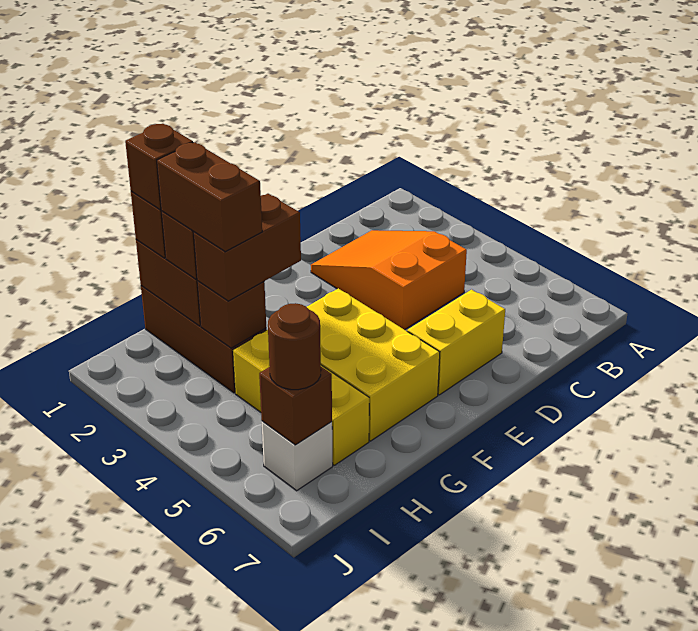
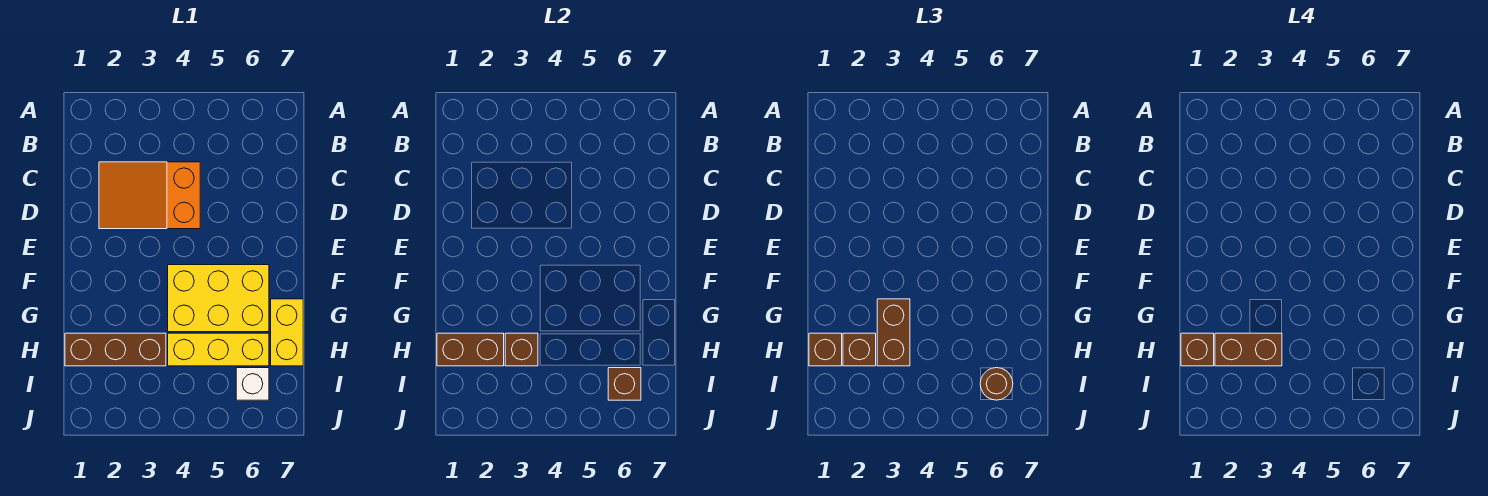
yellow 1x2 brick [407,290,505,395] -> yellow 1x2 brick moved to [271,299,303,366]

